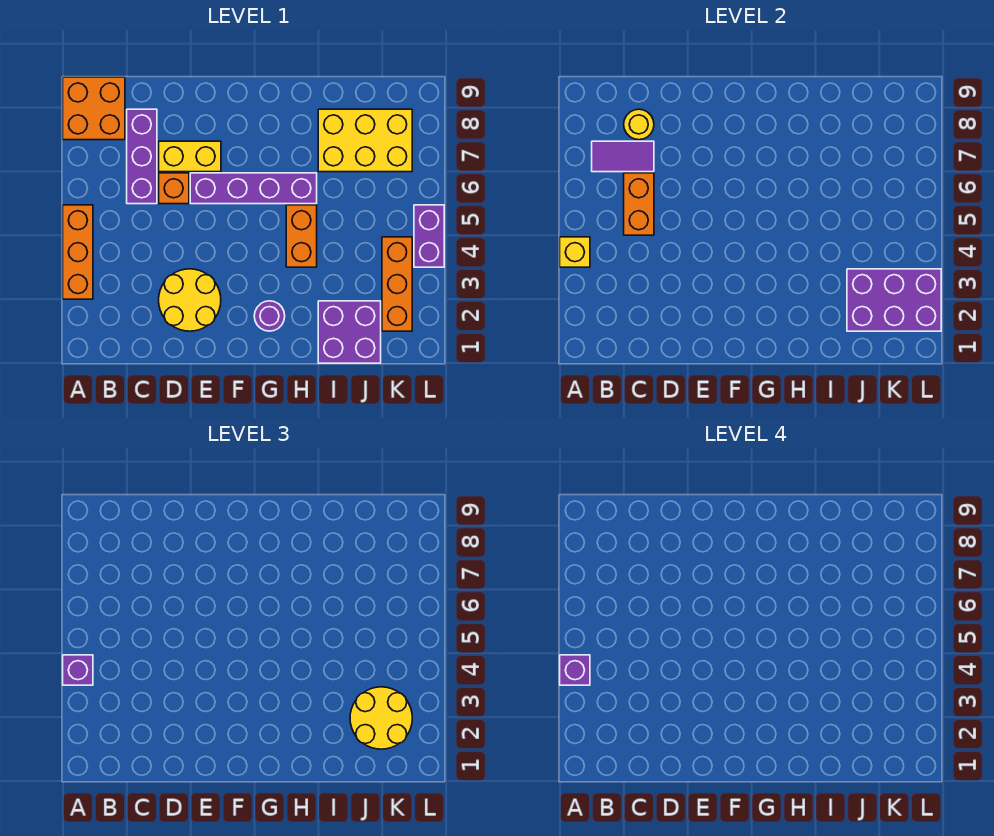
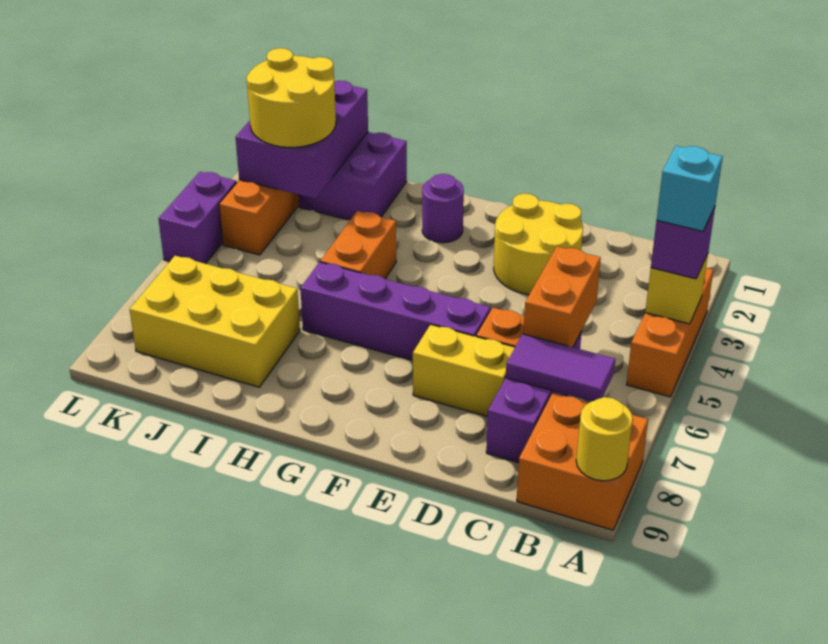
purple 1x1 brick [560,655,590,685] -> cyan 1x1 brick [657,146,723,231]
yellow 1x1 round brick [624,109,654,140] -> yellow 1x1 round brick moved to [576,397,633,481]
purple 2x3 brick [847,269,941,331] -> purple 2x3 brick turned to [236,81,368,199]

